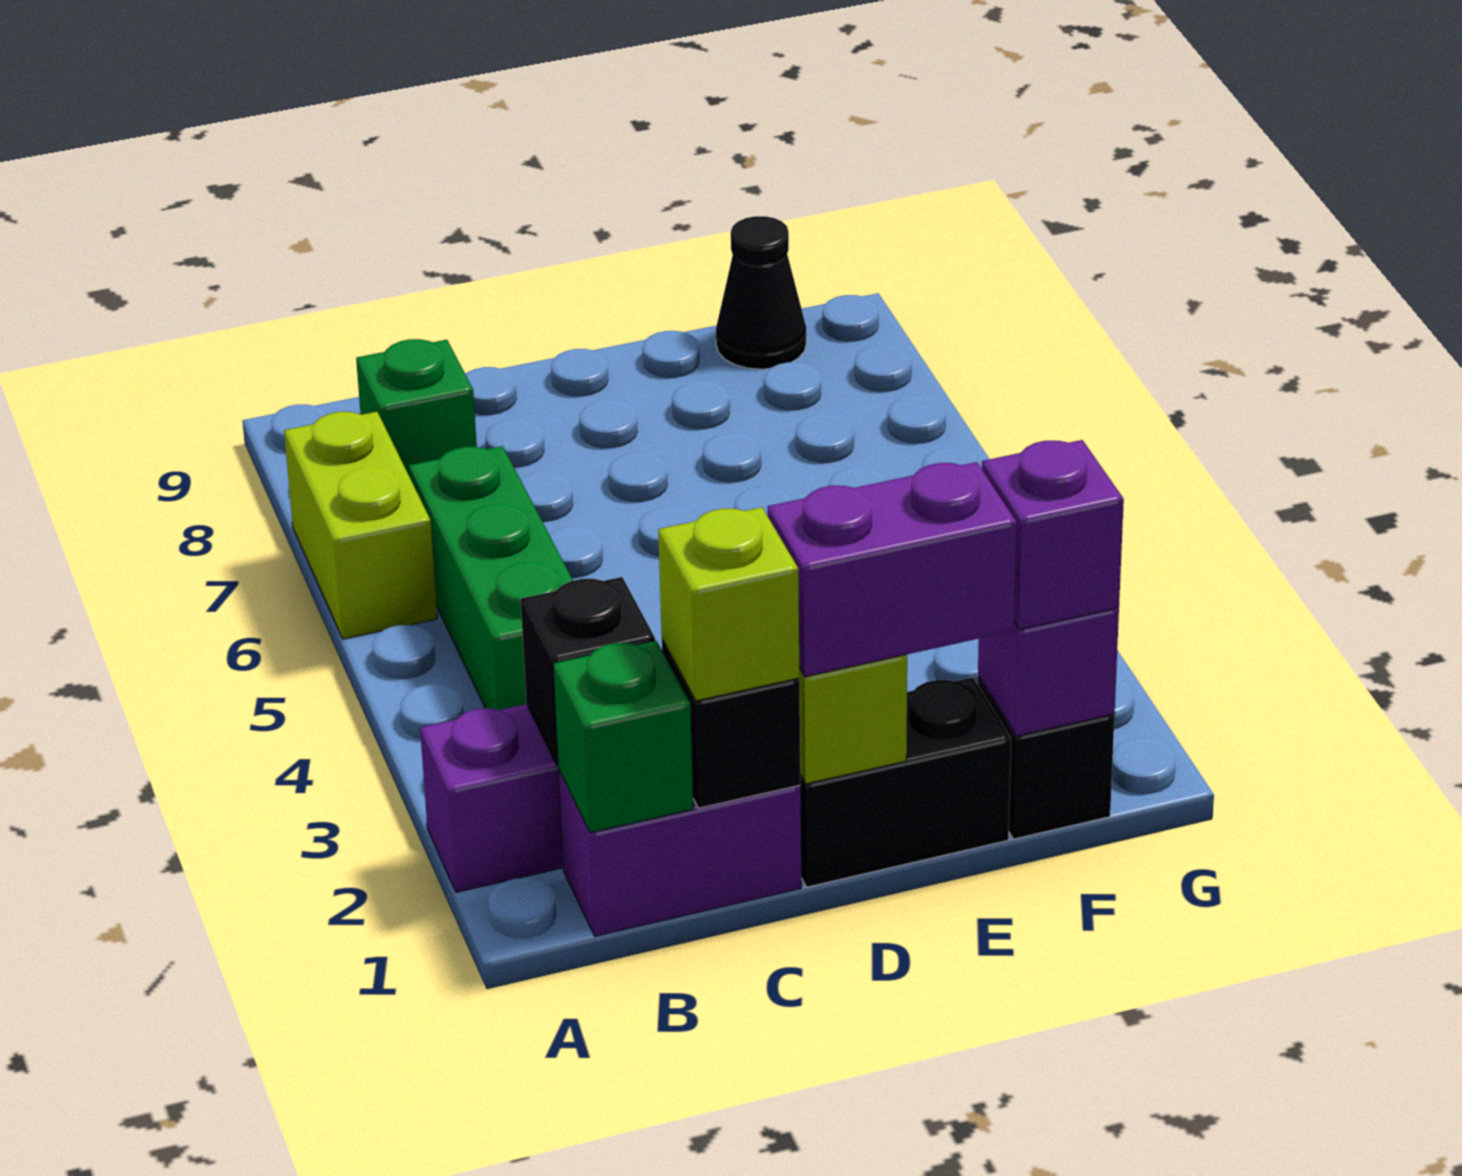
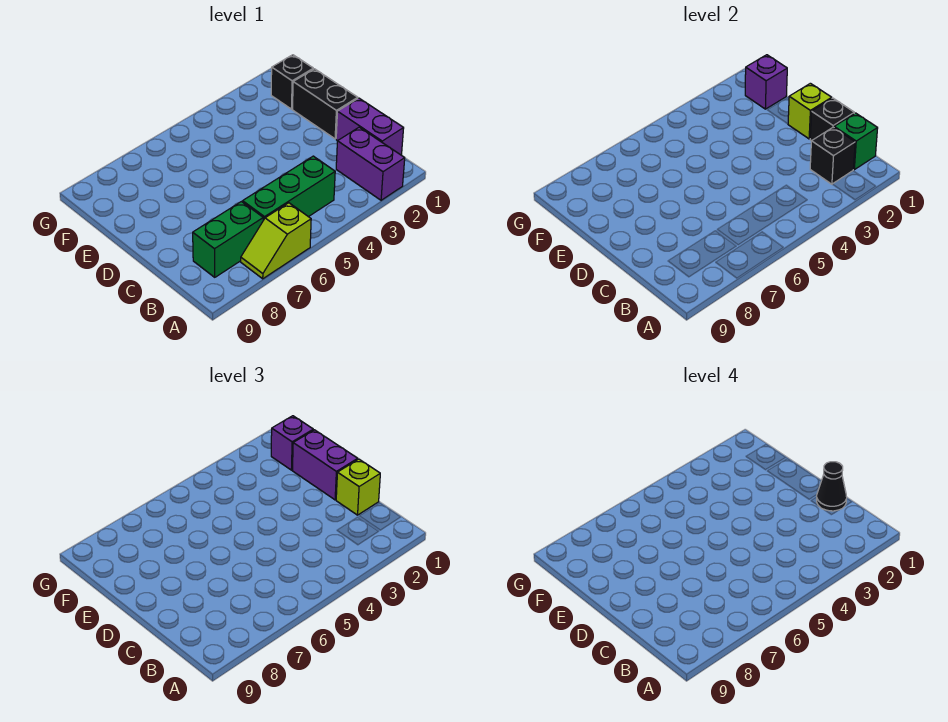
lime 1x2 brick [284,412,437,639] -> lime 1x2 slope [241,203,311,279]
green 1x1 brick [356,339,477,477] -> green 1x2 brick [193,202,263,277]
black 1x1 cone [716,216,806,369] -> black 1x1 cone moved to [817,462,847,511]

